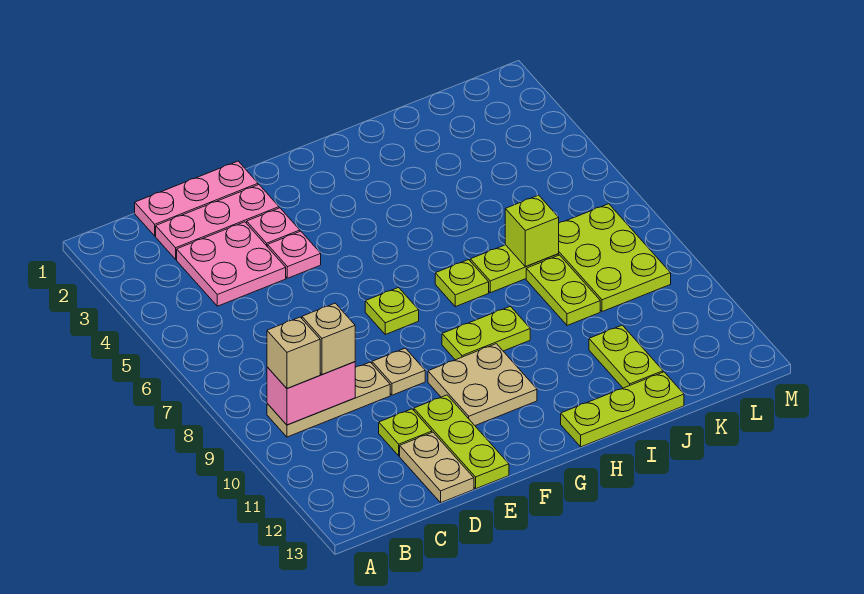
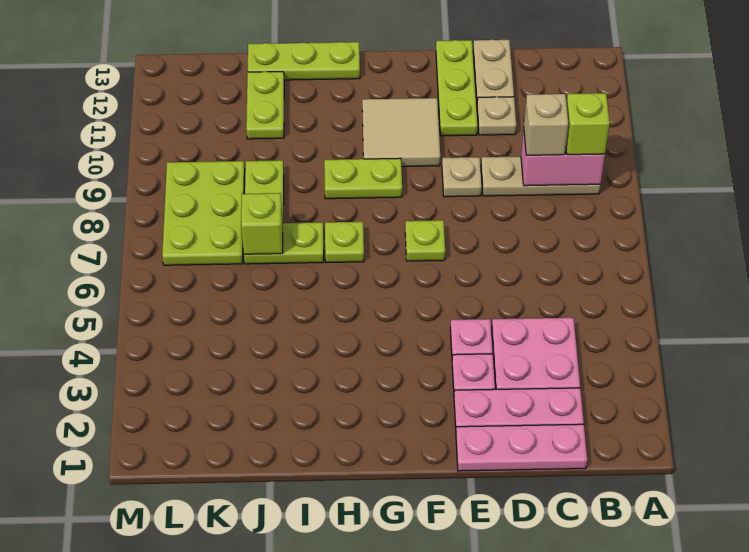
tan 1x1 brick [267,317,320,389] -> lime 1x1 brick [566,93,610,155]
lime 1x1 plate [379,409,432,456] -> tan 1x1 plate [477,97,516,135]
tan 2x2 plate [428,344,537,426] -> tan 2x2 tile [362,98,440,167]

